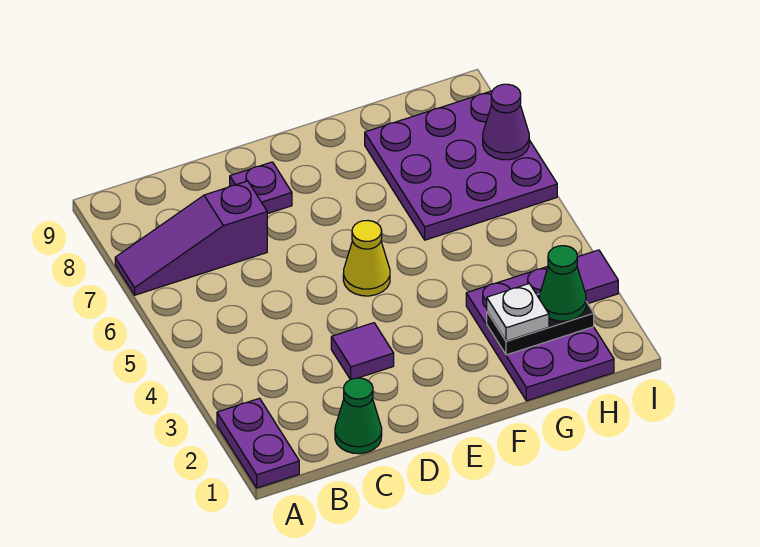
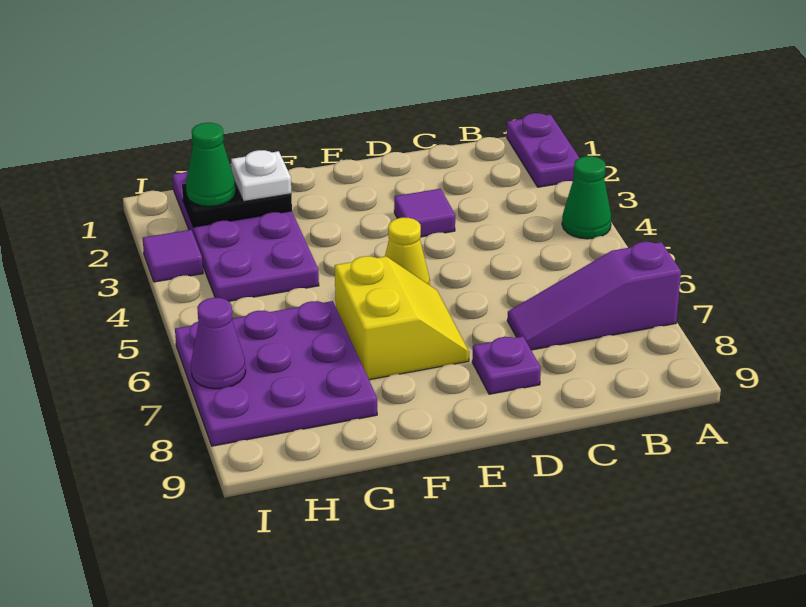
purple 1x3 slope [115,181,267,295] -> purple 1x3 slope turned to [507,242,681,350]
green 1x1 cone [335,378,382,454] -> green 1x1 cone moved to [562,156,611,239]
none -> yellow 2x2 slope [335,256,469,380]
purple 2x3 plate [466,266,614,401] -> purple 2x4 plate [173,165,319,301]

